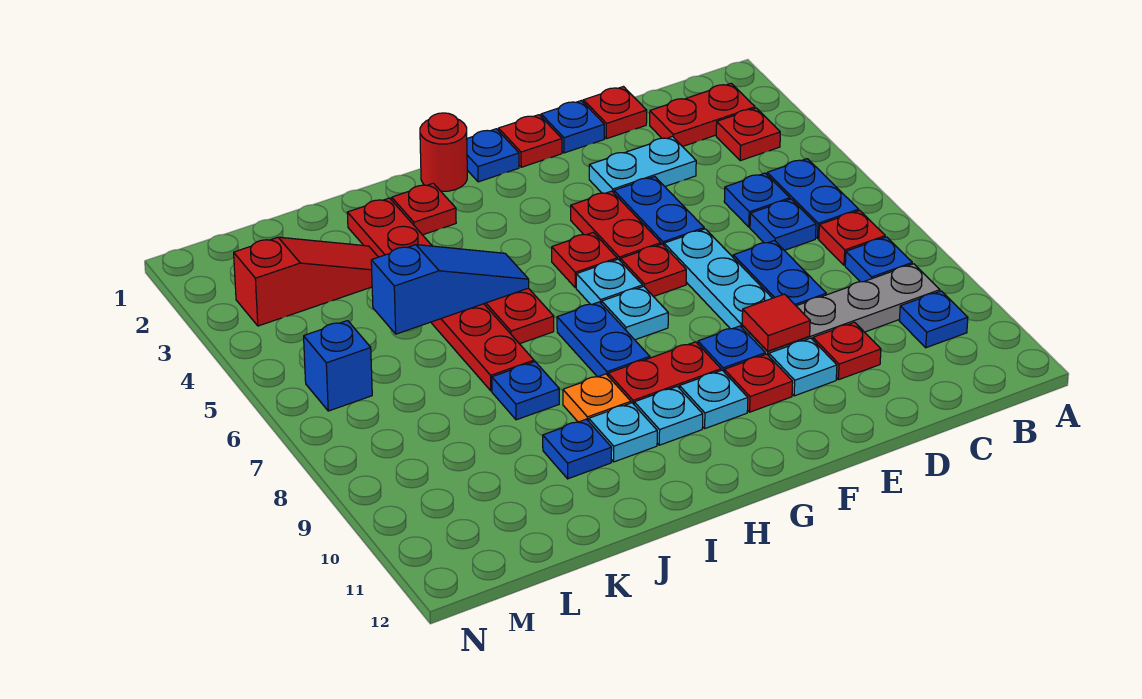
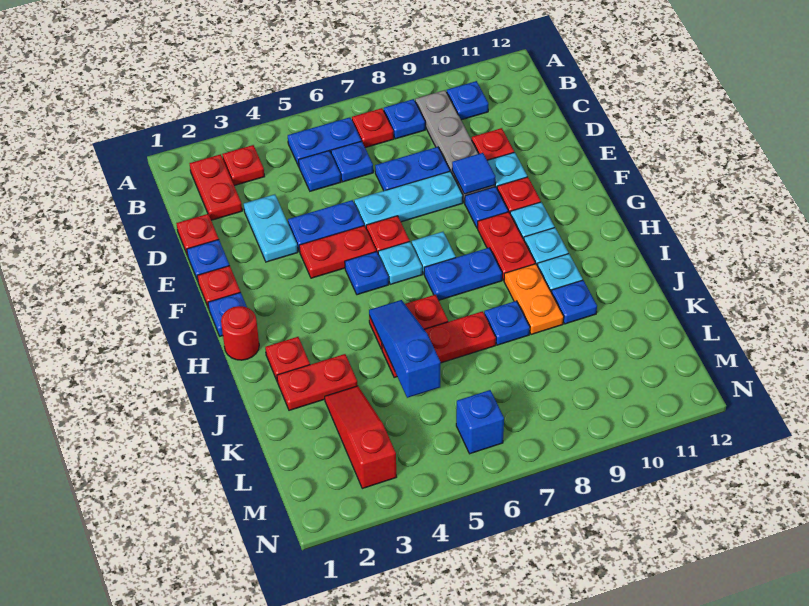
red 1x1 tile [742,294,810,351] -> blue 1x1 tile [452,153,495,194]
red 1x1 plate [552,233,617,288] -> blue 1x1 plate [345,252,389,295]
orange 1x1 plate [563,374,631,422] -> orange 1x2 plate [504,264,564,335]

